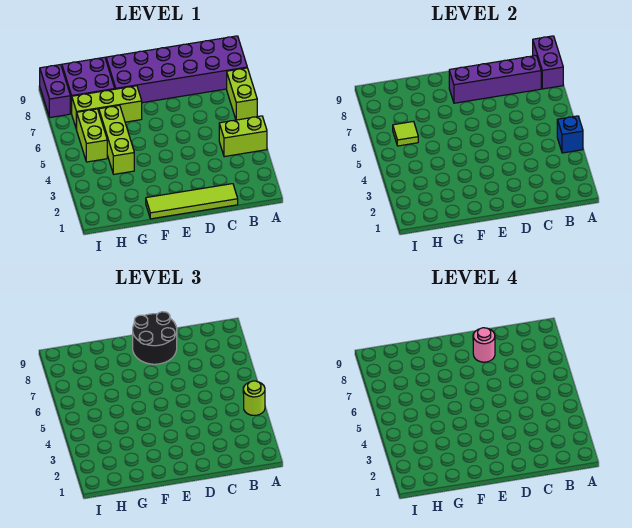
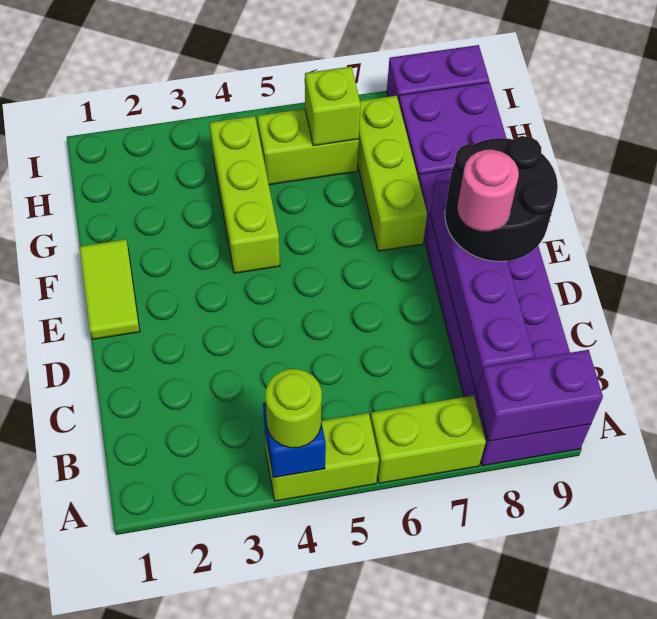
lime 1x2 brick [219,116,267,157] -> lime 1x2 brick turned to [265,413,379,501]
lime 1x4 tile [146,184,238,219] -> lime 1x2 tile [80,239,140,339]
lime 1x3 brick [99,105,134,174] -> lime 1x3 brick turned to [210,116,280,273]
lime 1x1 tile [393,121,418,146] -> lime 1x1 brick [305,67,361,146]

